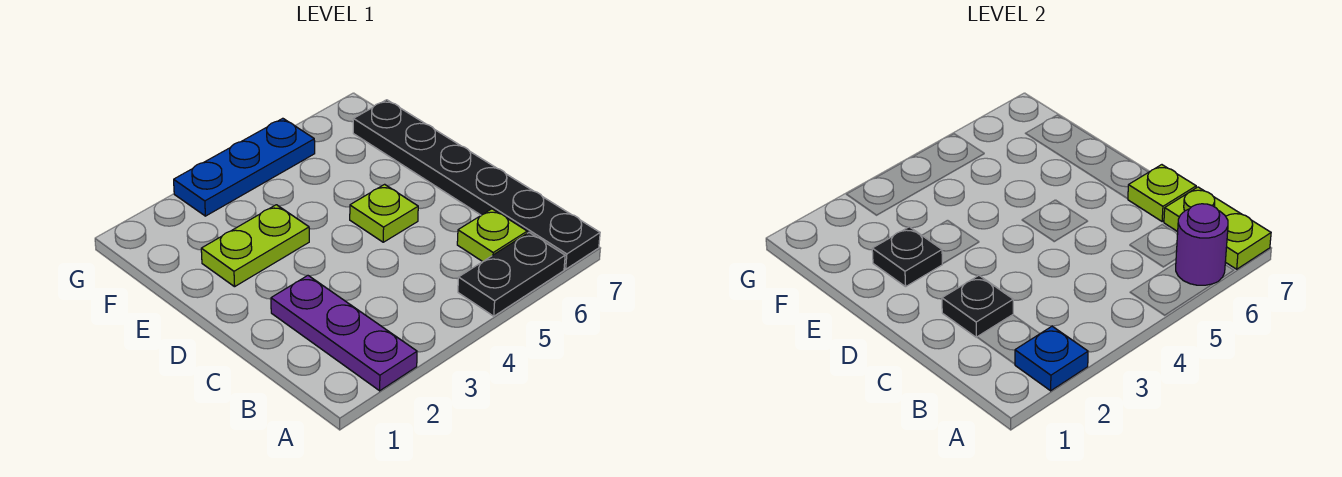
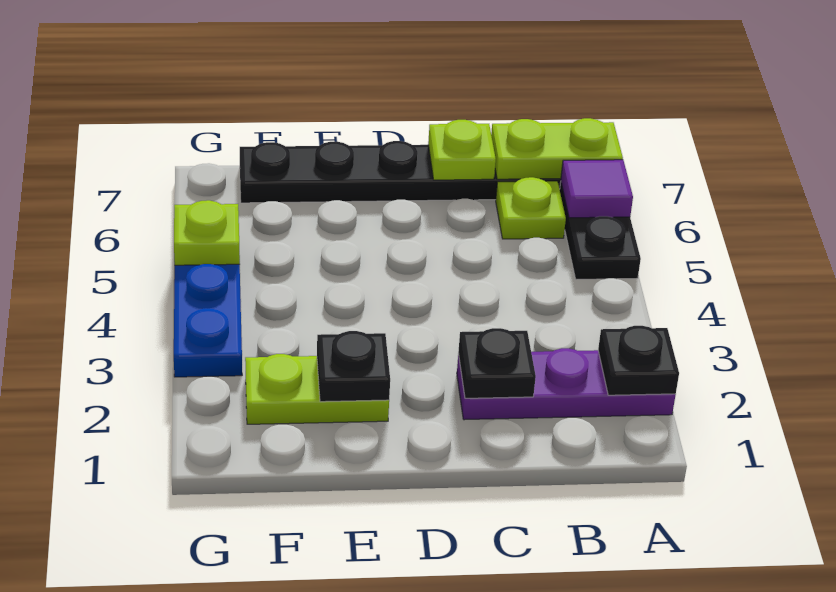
blue 1x1 plate [1015,326,1088,391] -> black 1x1 plate [598,326,679,395]
purple 1x1 round brick [1176,204,1228,285] -> purple 1x1 tile [561,160,633,218]
lime 1x1 plate [350,184,418,242] -> lime 1x1 plate moved to [174,200,240,265]
lime 1x2 plate [201,205,309,287] -> lime 1x2 plate turned to [245,354,389,424]

